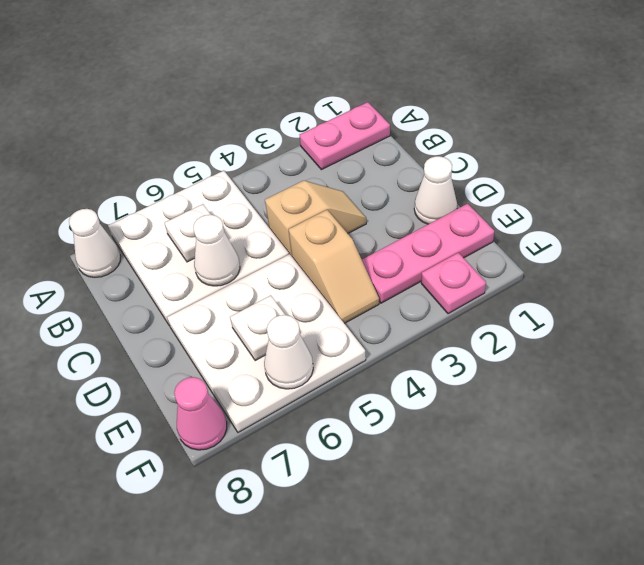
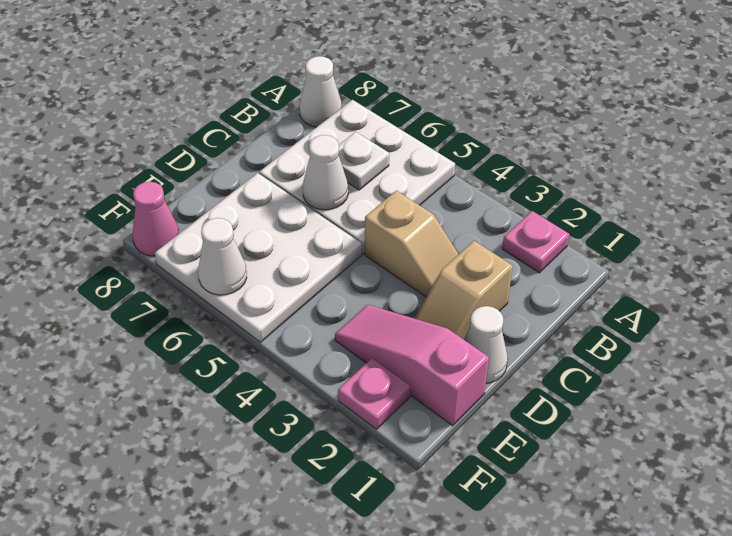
pink 1x2 plate [300,102,390,170] -> pink 1x1 plate [502,211,569,273]
tan 1x2 slope [289,210,379,323] -> tan 1x2 slope moved to [414,241,513,339]
pink 1x3 plate [362,204,494,303] -> pink 1x3 slope [335,305,489,425]
white 1x1 plate [230,295,285,361] -> none

